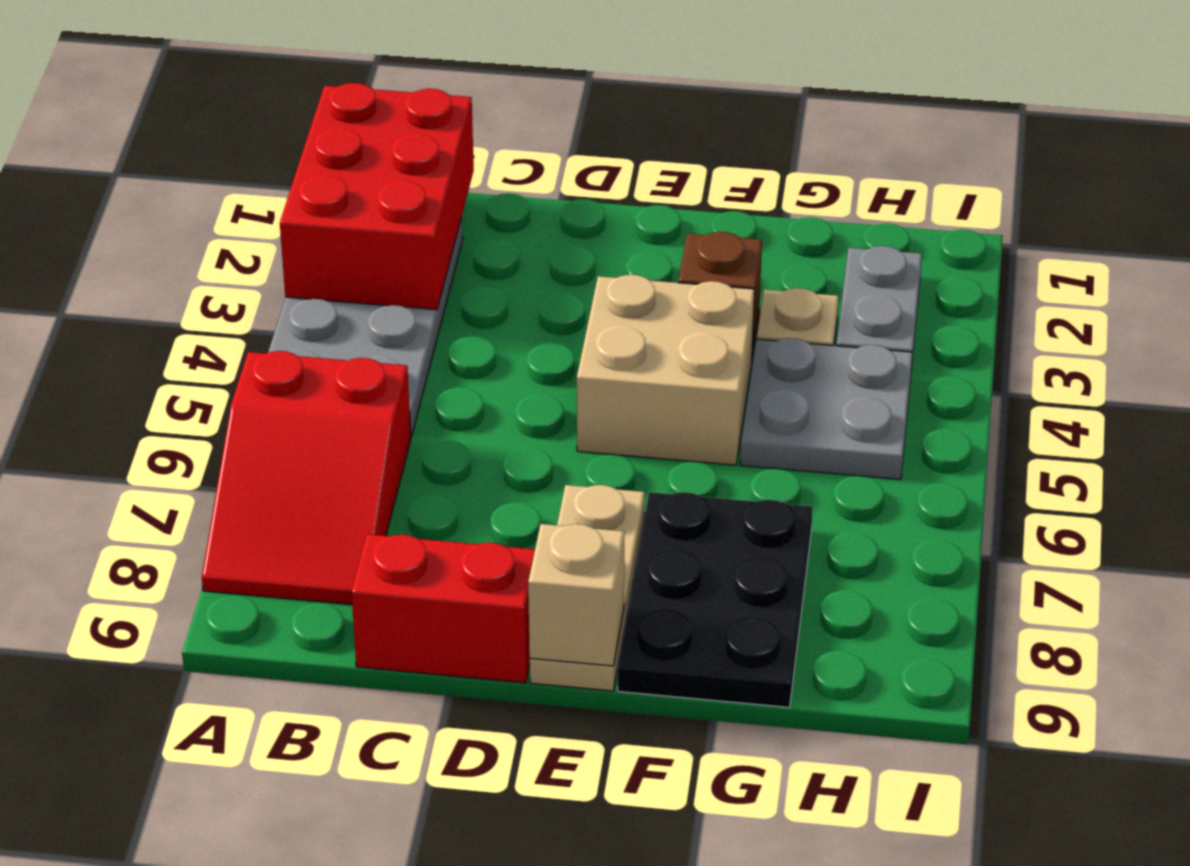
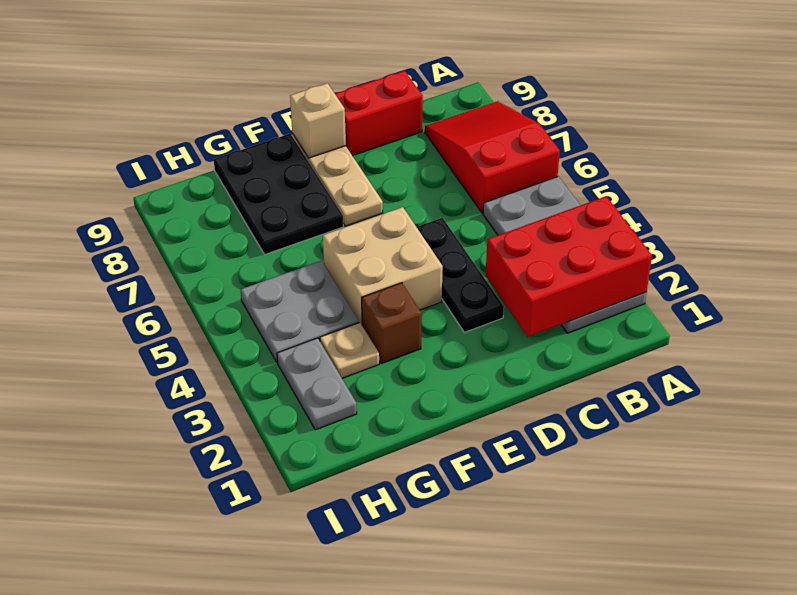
red 2x3 brick [280,83,474,310] -> red 2x3 brick turned to [486,196,652,337]
none -> black 1x3 plate [417,218,504,332]

